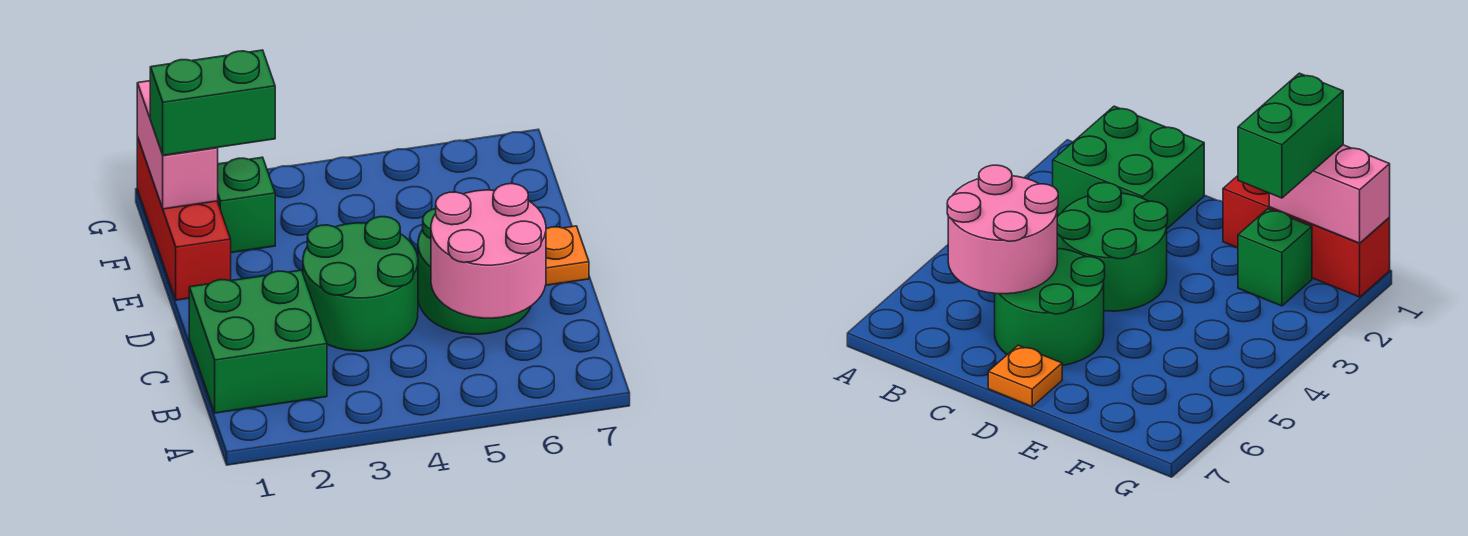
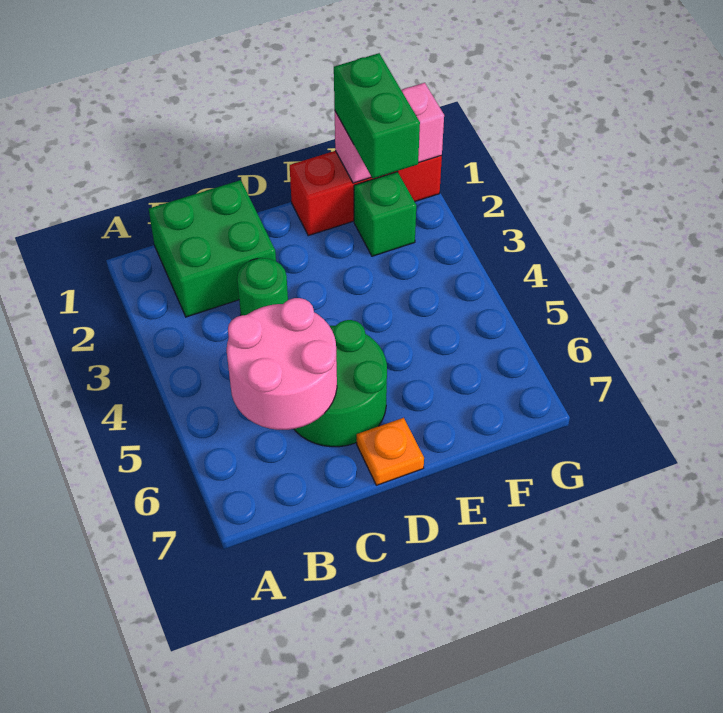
green 2x2 round brick [303,217,418,351] -> green 1x1 round brick [237,258,288,315]

